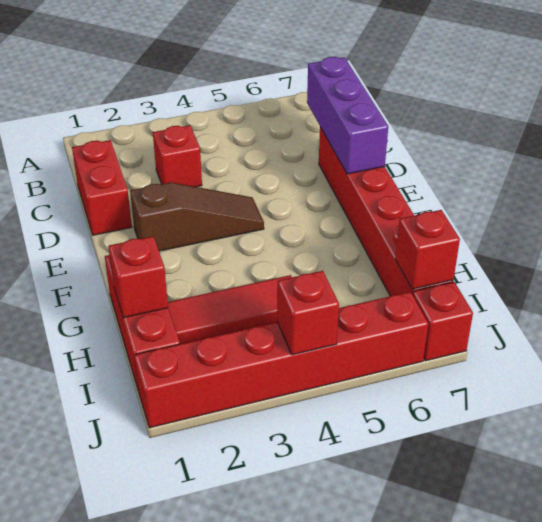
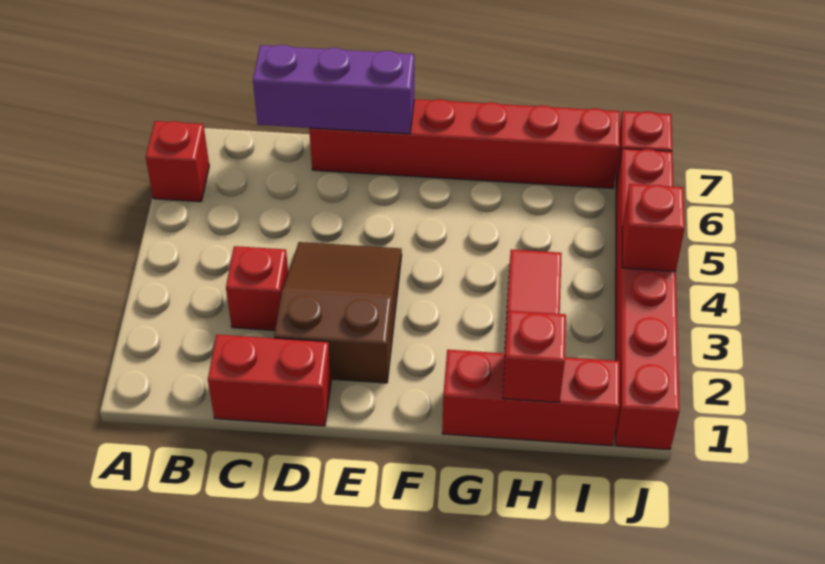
brown 1x3 slope [130,182,264,251] -> brown 2x3 slope [274,242,402,383]
red 1x1 brick [395,210,460,289] -> red 1x1 brick moved to [146,121,209,202]

